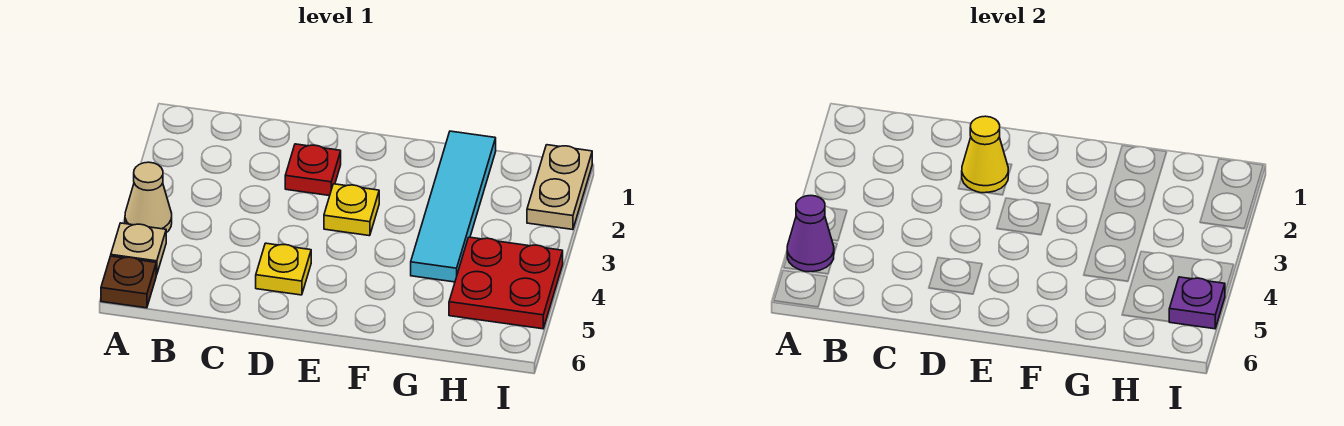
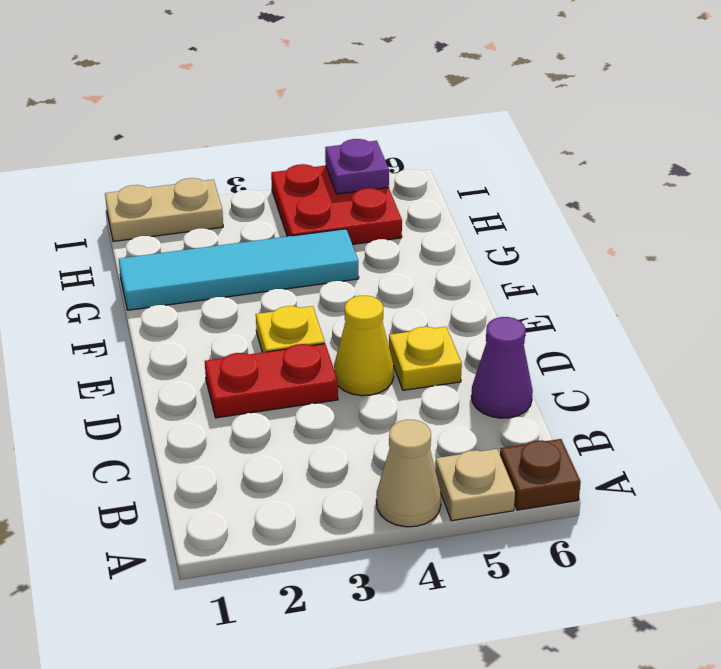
purple 1x1 cone [787,196,834,272] -> purple 1x1 cone moved to [471,317,533,418]
red 1x1 plate [285,144,341,196] -> red 1x2 plate [205,344,338,418]
yellow 1x1 cone [962,116,1008,193] -> yellow 1x1 cone moved to [334,296,394,396]

